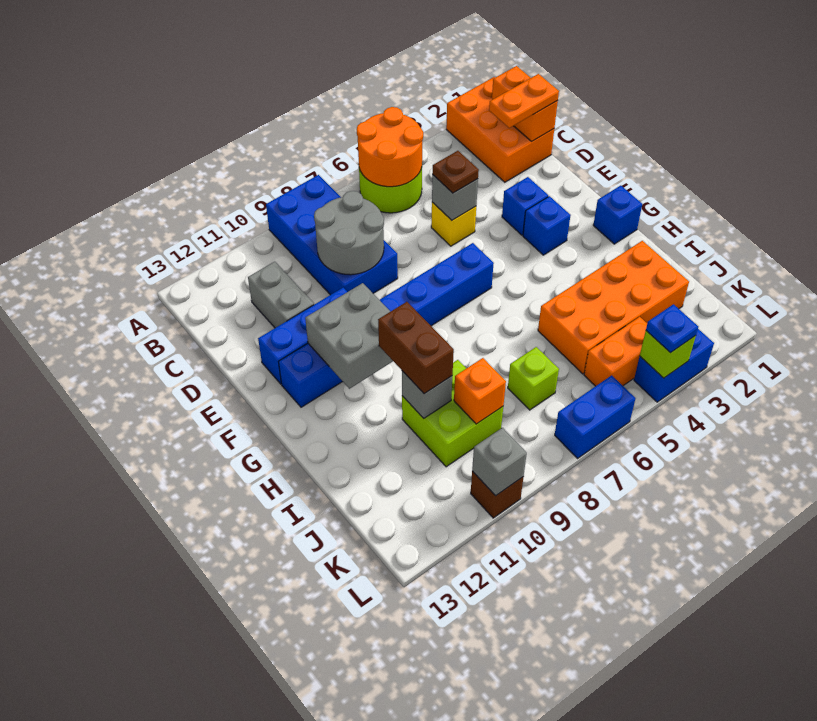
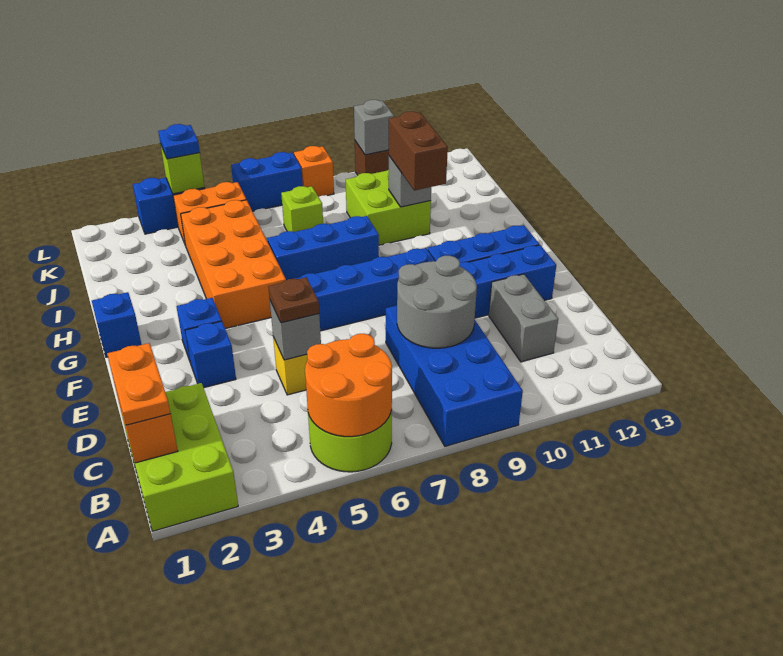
orange 2x3 brick [446,77,554,182] -> lime 2x3 brick [122,383,238,531]
orange 1x2 plate [489,74,559,128] -> orange 1x2 plate turned to [107,343,170,425]
grey 2x2 brick [305,283,393,389] -> none
none -> blue 1x3 brick [267,216,379,280]
orange 2x4 brick [538,241,689,374] -> orange 2x4 brick turned to [181,200,286,329]
orange 1x1 brick [454,358,506,424] -> orange 1x1 brick moved to [294,146,334,197]

